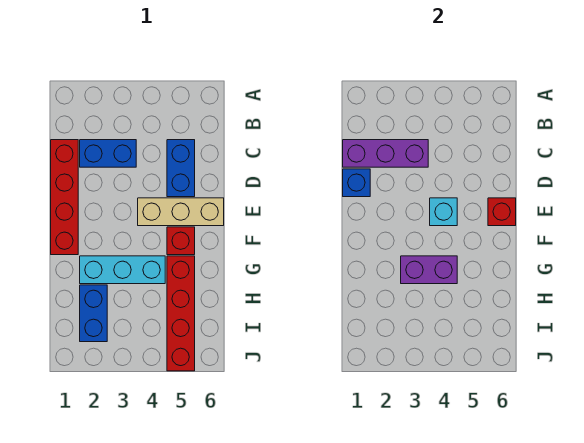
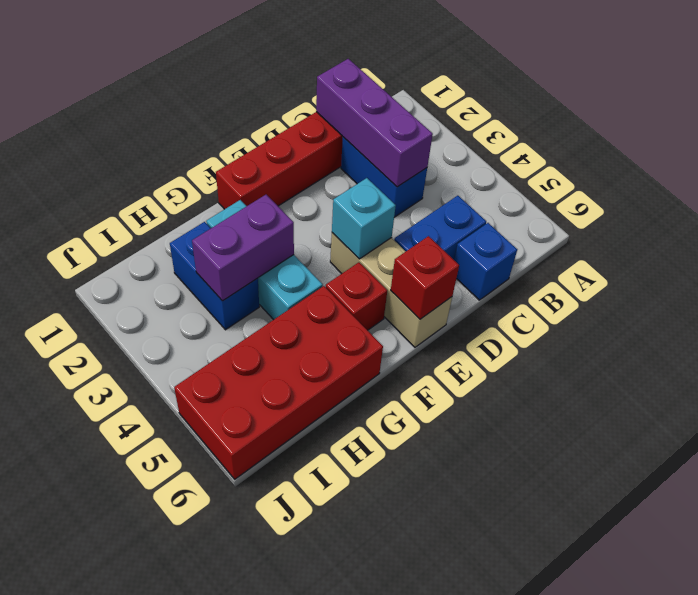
blue 1x1 brick [343,169,370,197] -> blue 1x1 brick moved to [454,223,517,300]
purple 1x2 brick [401,256,457,284] -> purple 1x2 brick turned to [192,195,294,301]
red 1x4 brick [167,256,195,371] -> red 2x4 brick [174,286,383,479]
blue 1x2 brick [80,285,107,342] -> blue 1x2 brick turned to [170,222,259,330]

